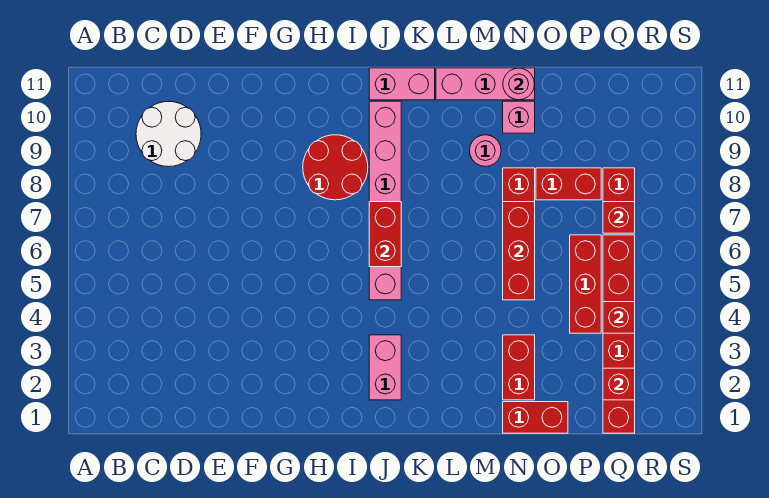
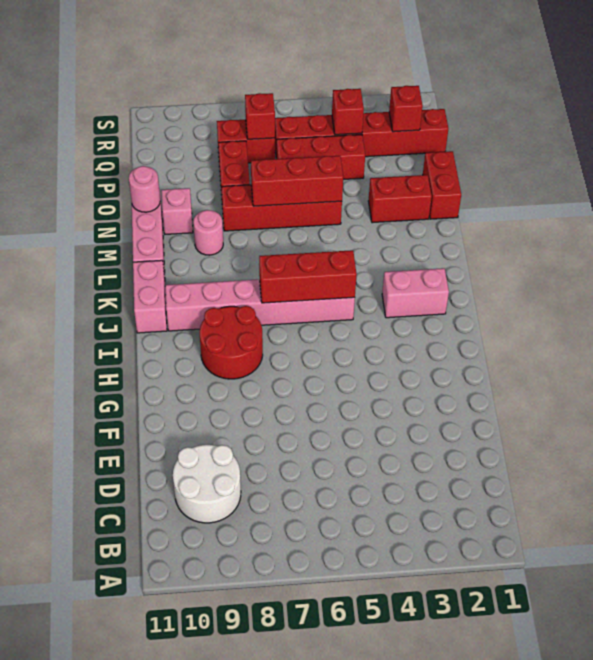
red 1x2 brick [369,202,401,267] -> red 1x3 brick [259,250,357,303]

